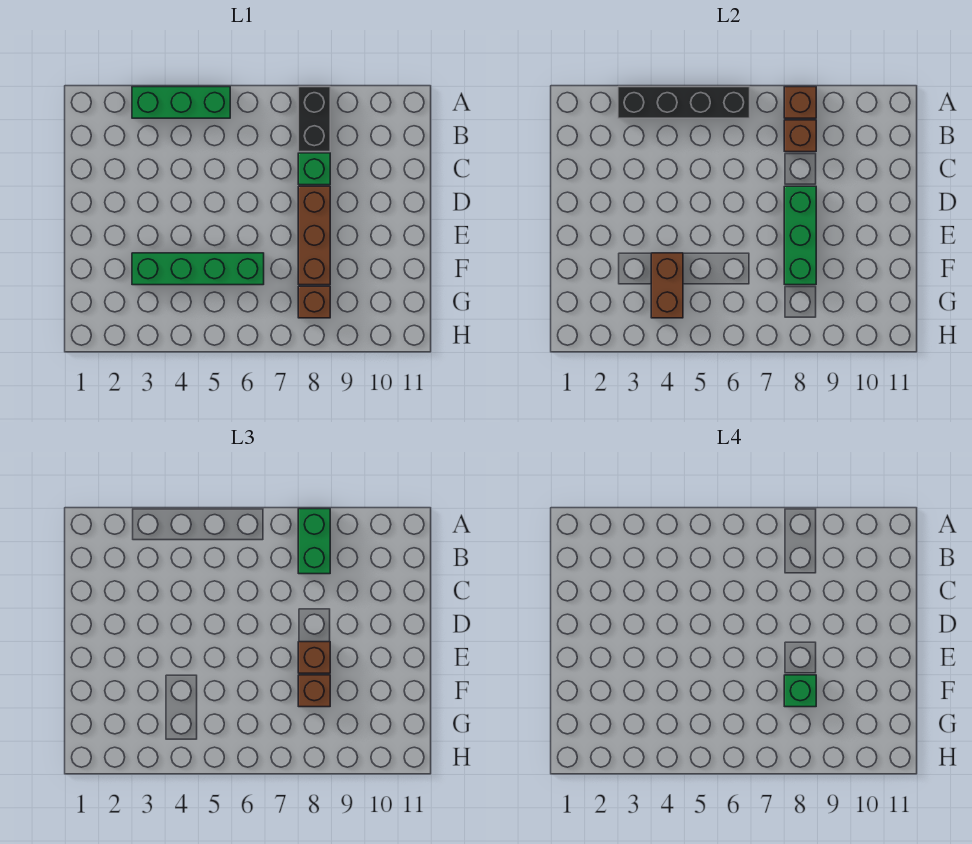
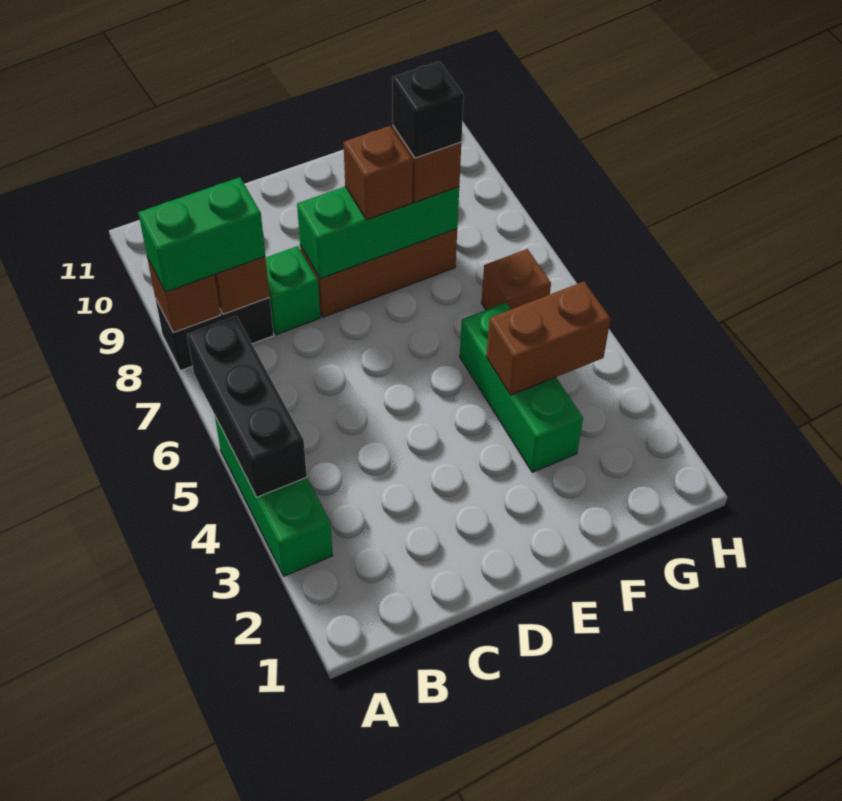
black 1x4 brick [618,87,750,118] -> black 1x3 brick [187,316,307,497]
green 1x4 brick [132,253,264,285] -> green 1x3 brick [460,303,583,472]
green 1x1 brick [784,675,816,707] -> black 1x1 brick [392,61,464,158]
brown 1x1 brick [298,286,330,318] -> brown 1x1 brick moved to [482,249,551,310]

